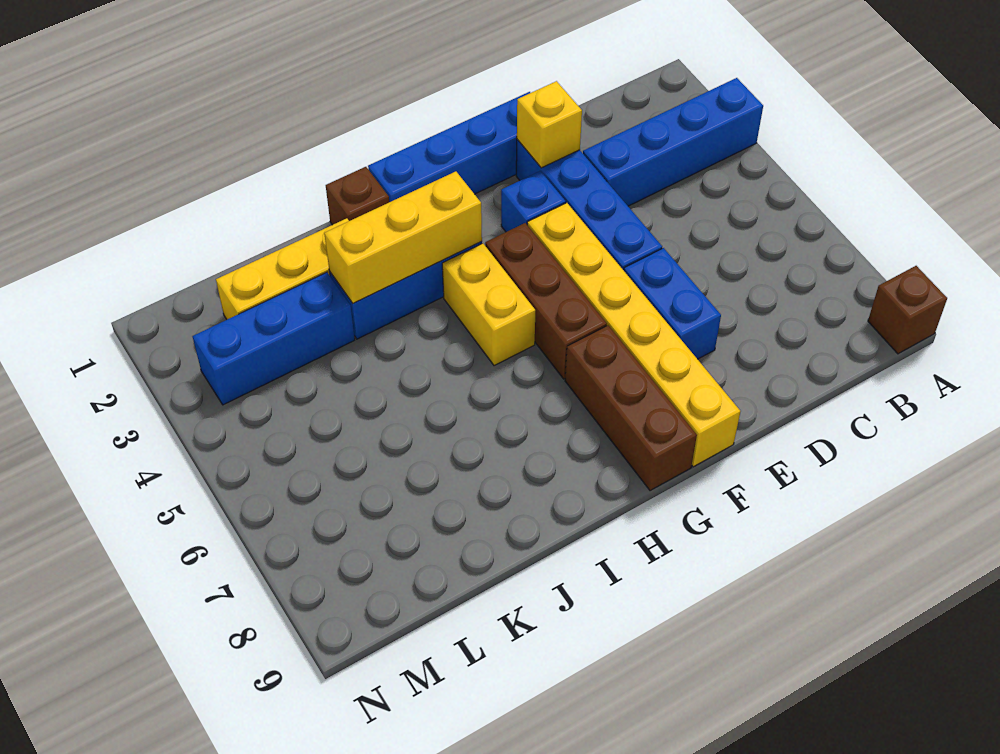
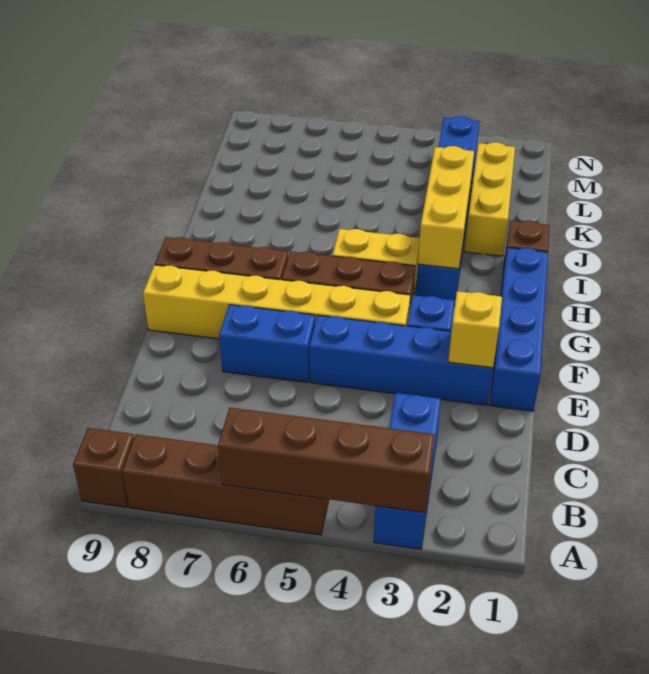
blue 1x4 brick [583,78,763,206] -> blue 1x3 brick [374,393,441,549]
none -> brown 1x4 brick [218,408,435,513]
none -> brown 1x4 brick [122,434,329,535]

